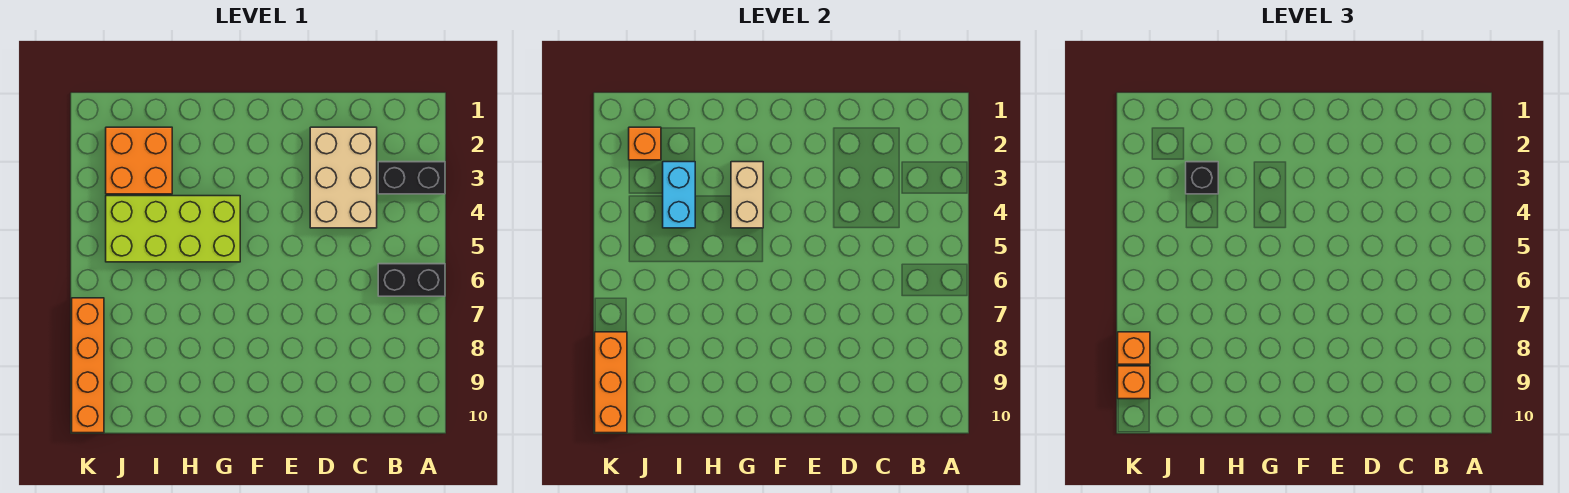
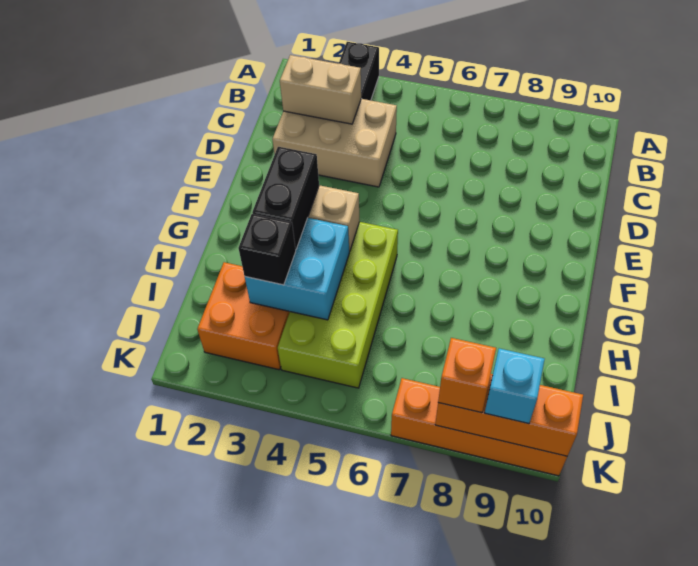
black 1x2 brick [378,264,445,296] -> black 1x2 brick moved to [252,147,319,249]
none -> tan 1x2 brick [280,55,361,124]
cyan 1x2 brick [663,162,695,228] -> cyan 2x2 brick [245,218,349,320]
orange 1x1 brick [629,127,661,160] -> none
orange 1x1 brick [1118,366,1150,399] -> cyan 1x1 brick [485,348,545,424]

